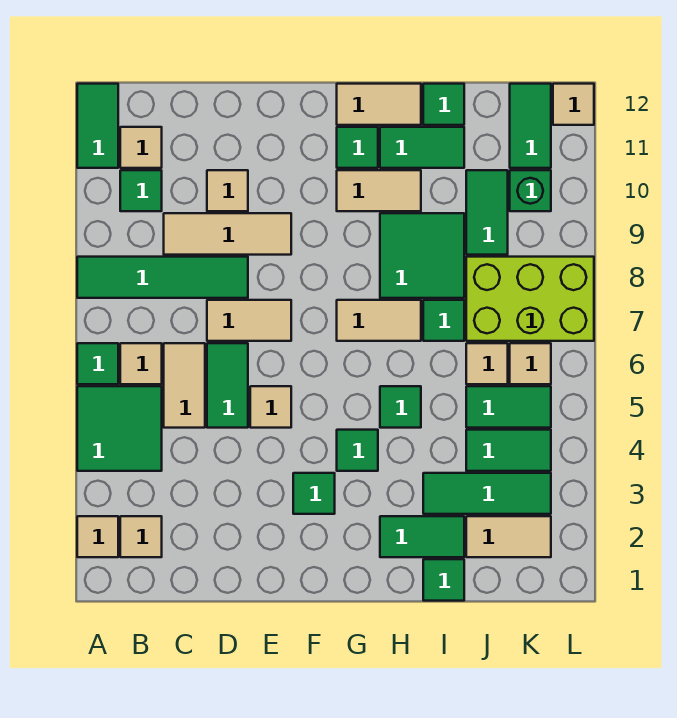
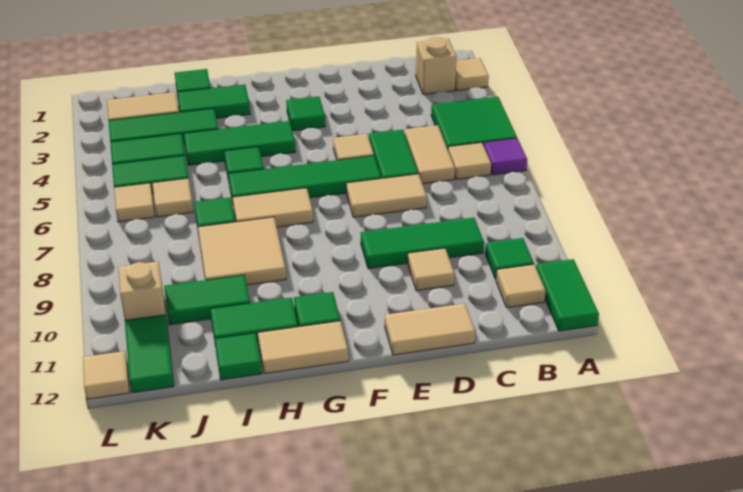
green 1x1 tile [77,343,118,384] -> purple 1x1 tile [484,138,527,175]
green 1x4 tile [77,257,248,298] -> green 1x4 tile moved to [228,156,381,202]
tan 1x1 tile [120,516,162,557] -> tan 1x1 brick [416,37,457,94]
tan 1x3 tile [164,213,291,255] -> green 1x3 tile [361,217,484,269]
green 1x1 tile [337,430,378,471] -> green 1x3 tile [184,121,296,165]
tan 1x2 tile [337,170,421,211] -> tan 1x2 tile moved to [385,304,475,355]
green 2x2 tile [380,213,464,298] -> tan 2x2 tile [198,217,286,285]
lime 2x3 brick [466,257,594,341] -> none
green 1x2 tile [466,170,508,255] -> green 1x2 tile turned to [164,275,250,325]
green 1x1 brick [510,170,551,211] -> tan 1x1 brick [118,262,166,320]

